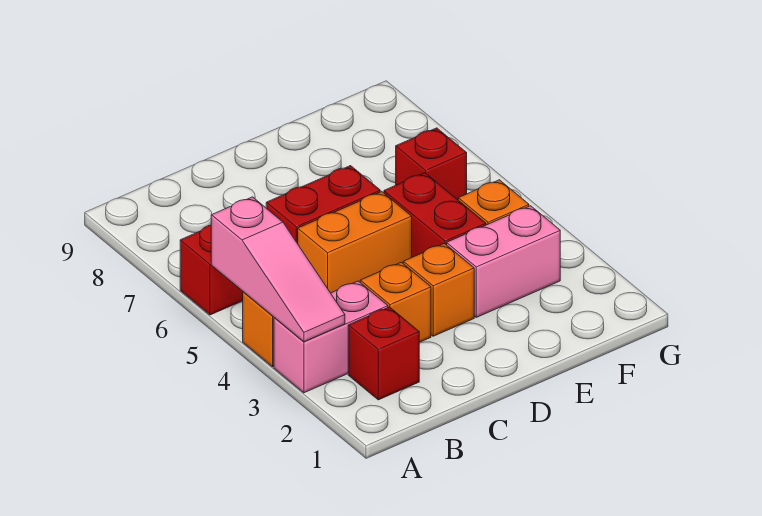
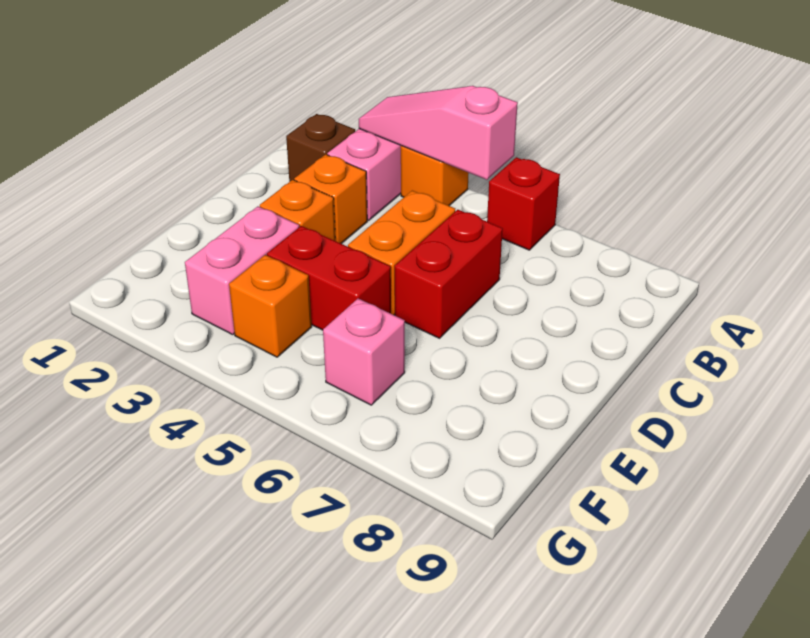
red 1x1 brick [348,307,419,400] -> brown 1x1 brick [286,114,355,182]
red 1x1 brick [396,128,467,200] -> pink 1x1 brick [323,299,405,405]

